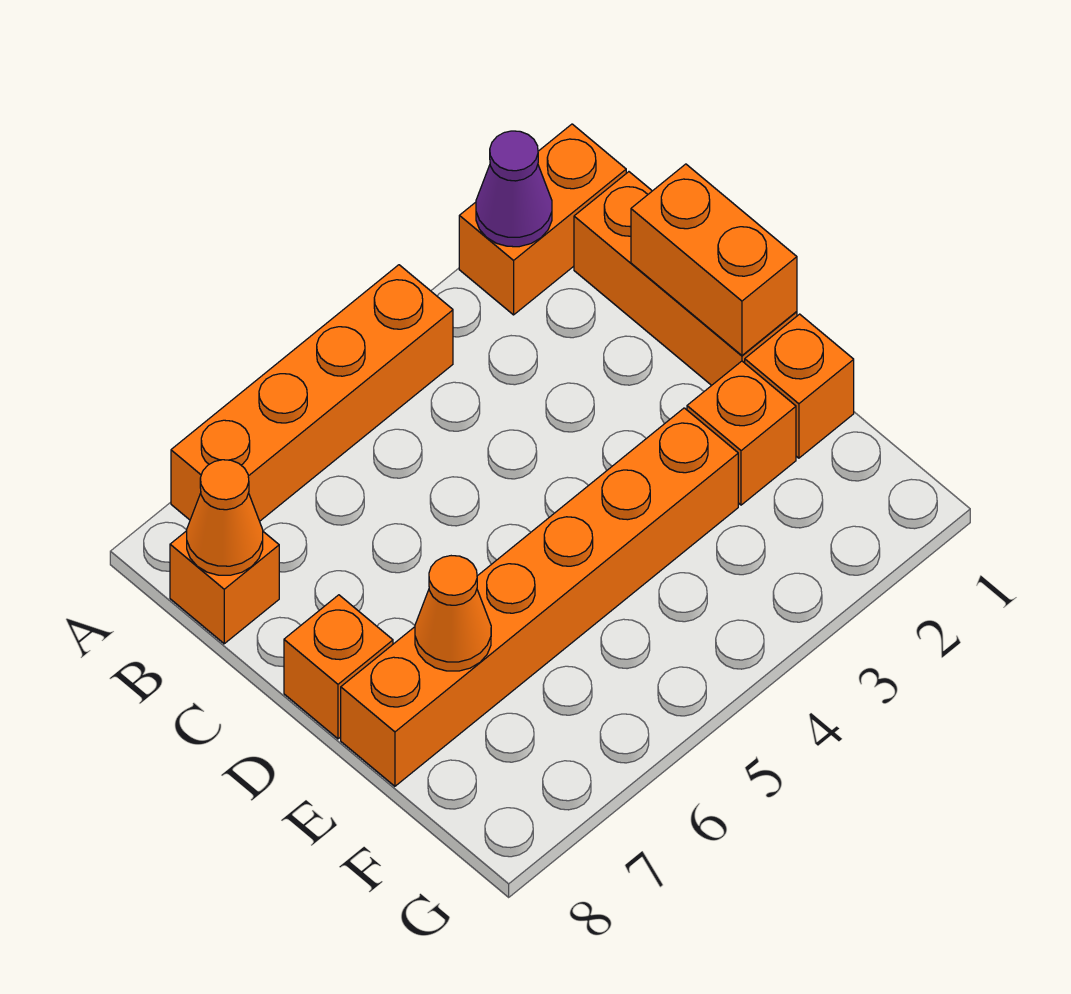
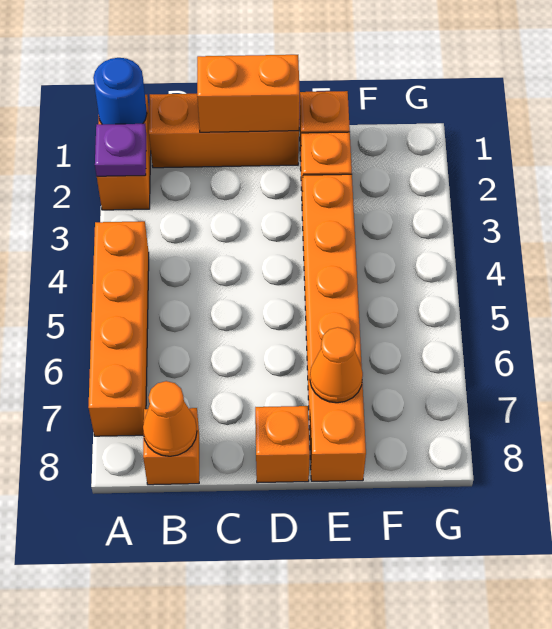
none -> blue 1x1 round brick [93,58,147,124]
purple 1x1 cone [476,131,552,247] -> purple 1x1 plate [95,124,146,176]

